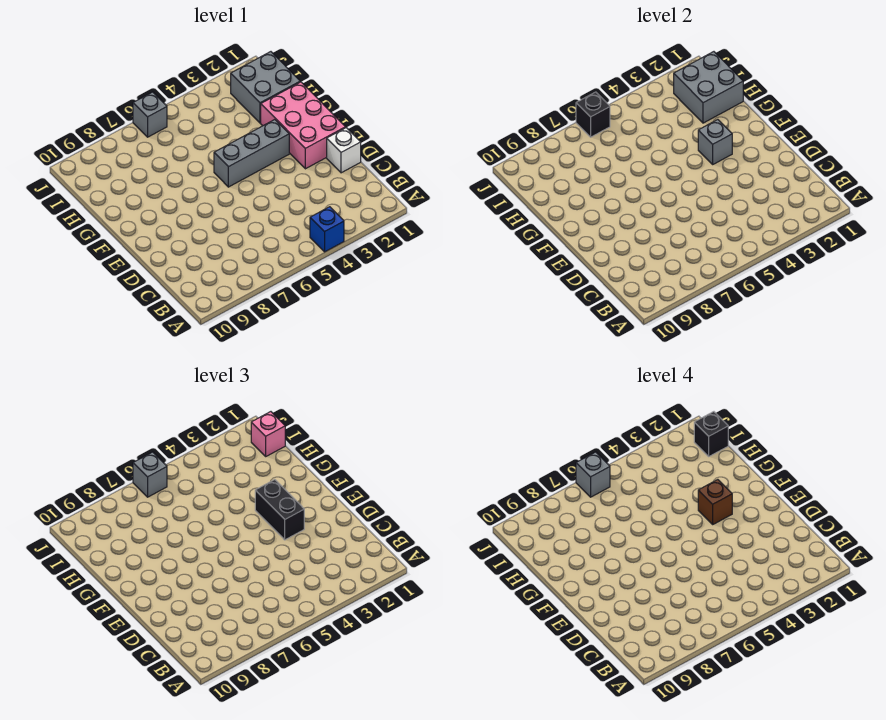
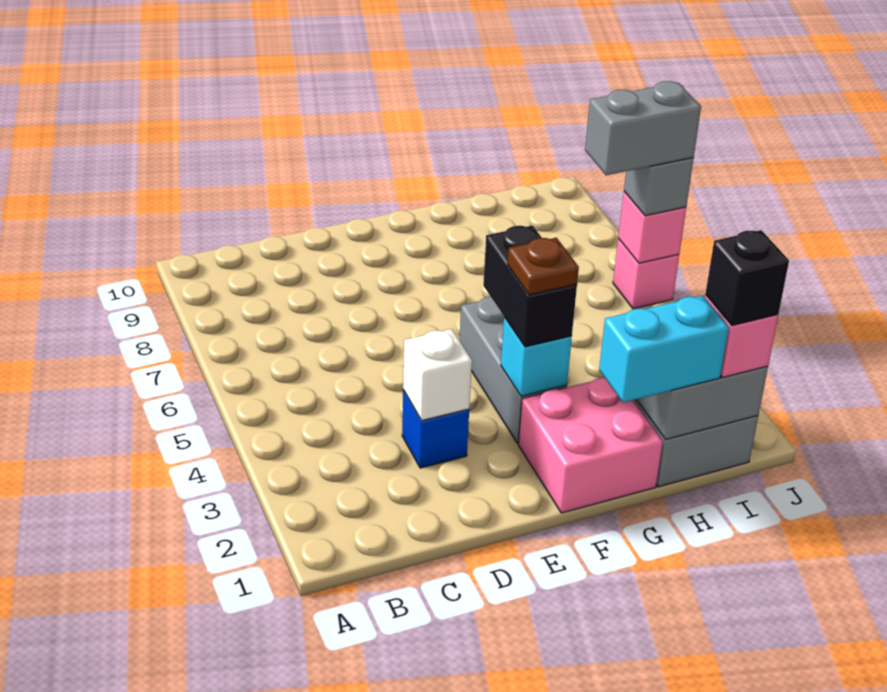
blue 1x1 brick [310,207,344,252] -> blue 1x1 brick moved to [402,390,469,468]
white 1x1 brick [327,128,361,173] -> white 1x1 brick moved to [403,329,472,421]
pink 2x3 brick [261,82,346,169] -> pink 2x2 brick [518,378,663,513]
black 1x2 brick [255,480,304,540] -> black 1x2 brick turned to [483,225,577,347]
grey 1x1 brick [698,120,732,164] -> cyan 1x1 brick [501,317,572,396]
brown 1x1 brick [698,480,732,524] -> brown 1x1 plate [508,238,579,295]
none -> cyan 1x2 brick [599,296,729,403]
grey 1x1 brick [133,92,167,137] -> pink 1x1 brick [613,239,679,309]
black 1x1 brick [576,92,610,137] -> pink 1x1 brick [618,192,686,263]
grey 1x1 brick [576,452,610,497] -> grey 1x2 brick [585,81,701,175]

